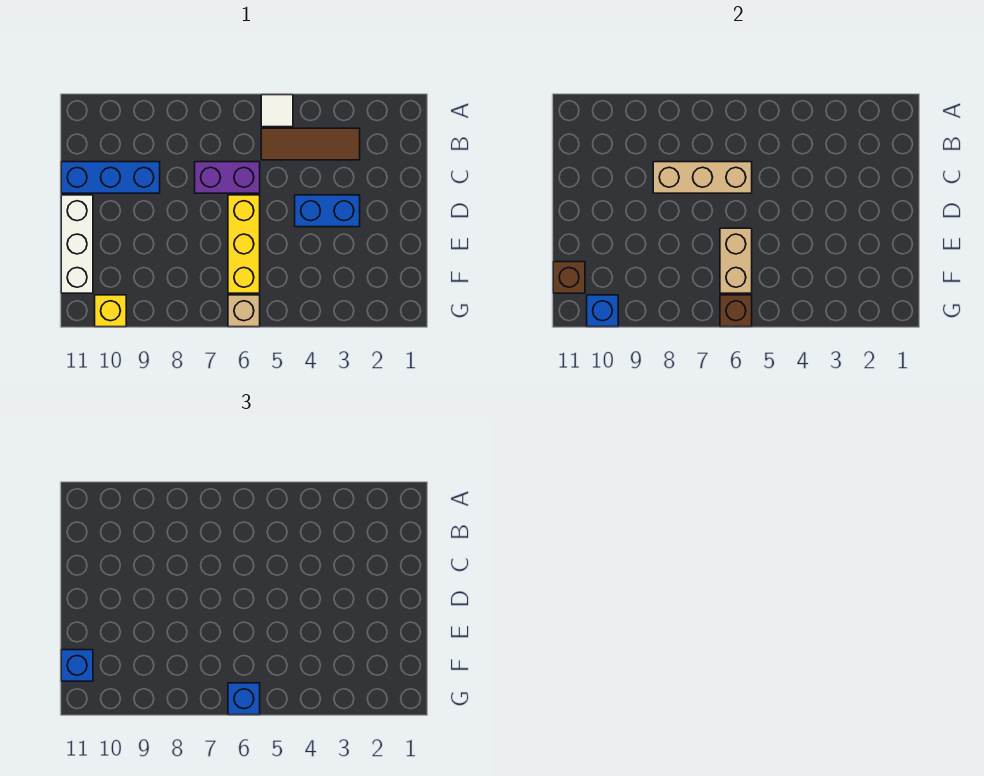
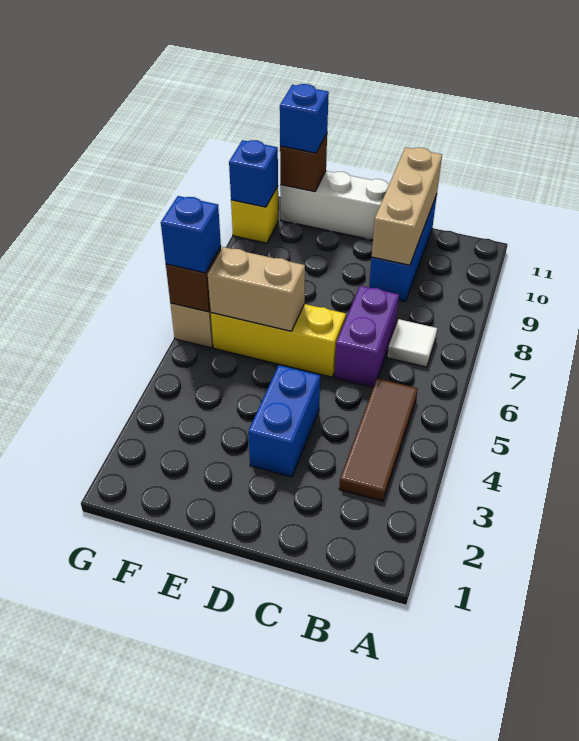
white 1x1 tile [261,95,293,127] -> white 1x1 tile moved to [387,319,437,367]
tan 1x3 brick [653,162,752,193] -> tan 1x3 brick moved to [372,147,442,265]

